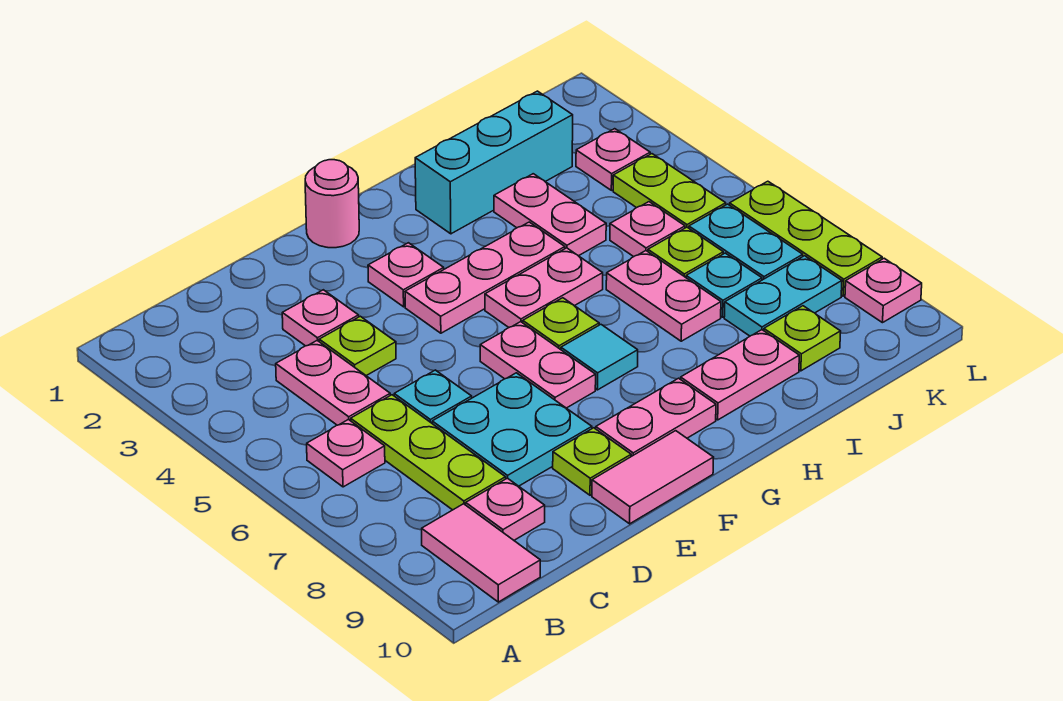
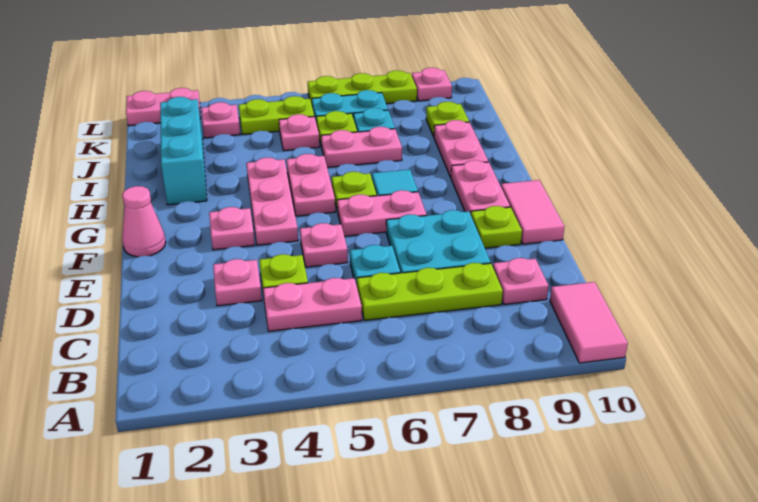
pink 1x1 plate [307,419,385,487] -> pink 1x1 plate moved to [300,223,348,267]
pink 1x2 tile [422,504,540,602] -> pink 1x2 tile turned to [550,282,628,363]
pink 1x1 round brick [305,160,359,248] -> pink 1x1 cone [122,186,166,257]
pink 1x2 plate [494,174,606,256] -> pink 1x2 plate moved to [126,88,201,126]
cyan 1x2 plate [724,256,842,336] -> none

